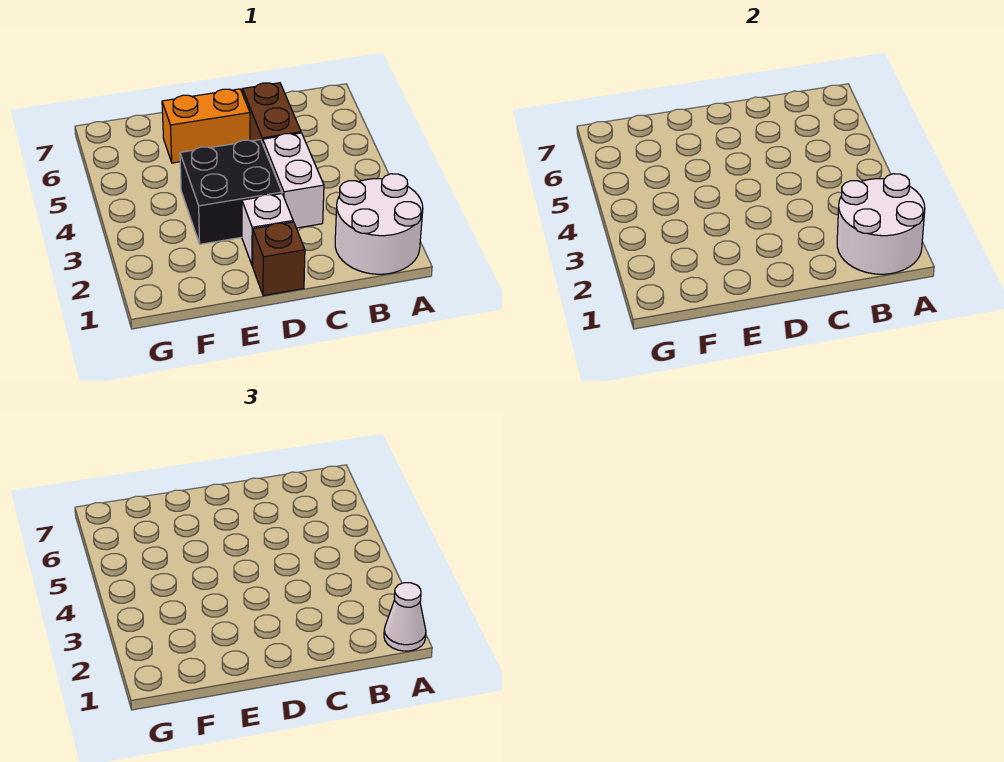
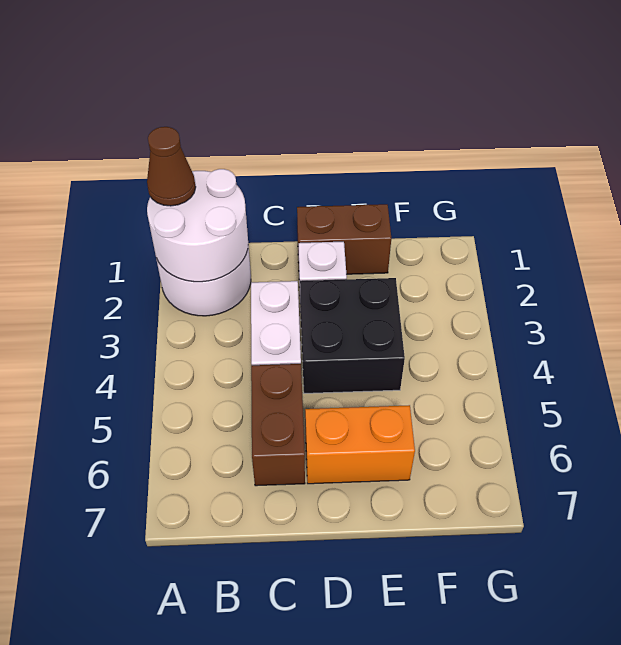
white 1x1 cone [384,583,426,651] -> brown 1x1 cone [147,127,196,206]
brown 1x1 brick [253,222,305,296] -> brown 1x2 brick [297,204,391,274]

